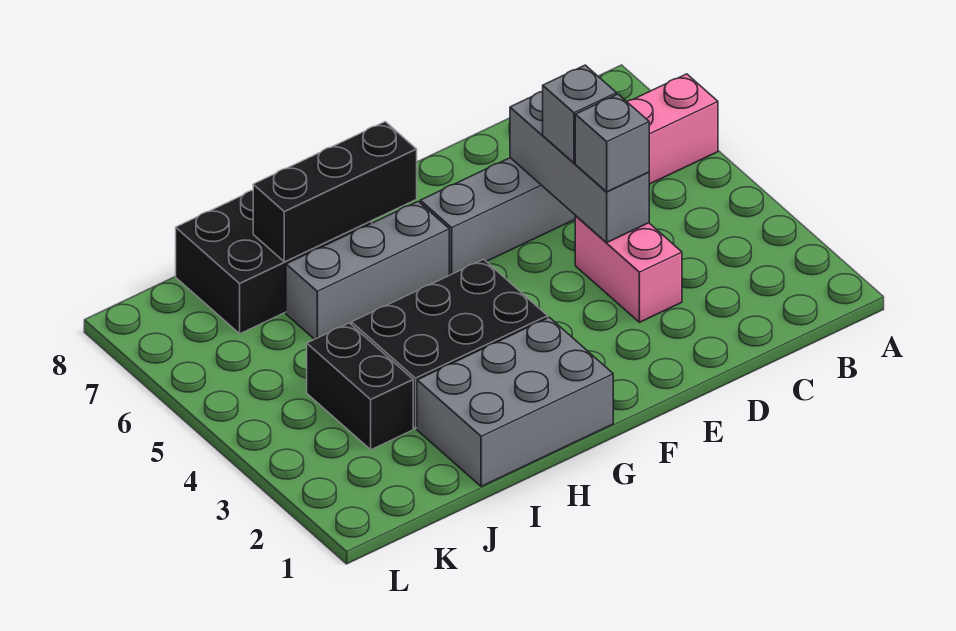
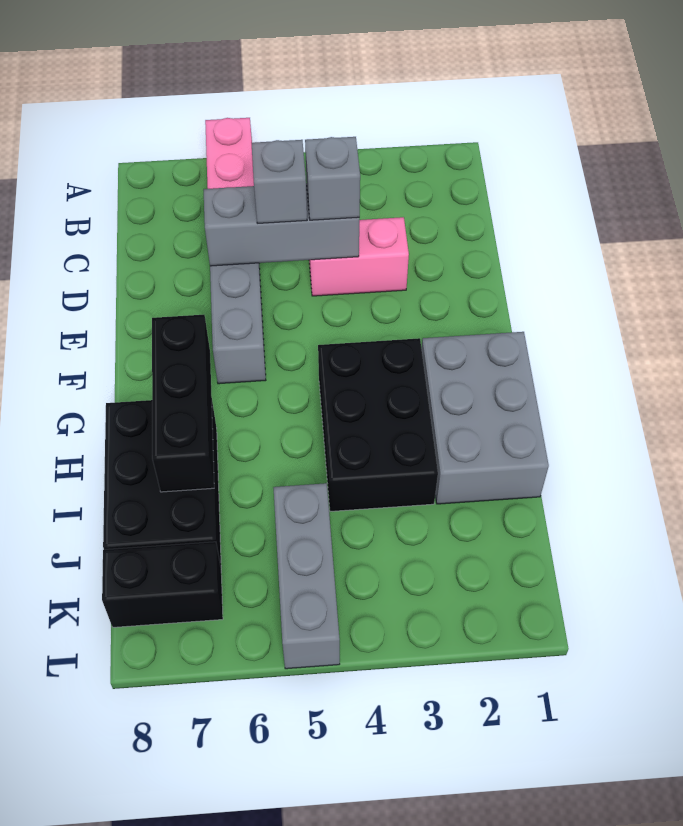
grey 1x3 brick [286,202,449,339] -> grey 1x3 brick moved to [273,483,340,669]
black 1x2 brick [307,323,413,450] -> black 1x2 brick moved to [102,542,223,627]

